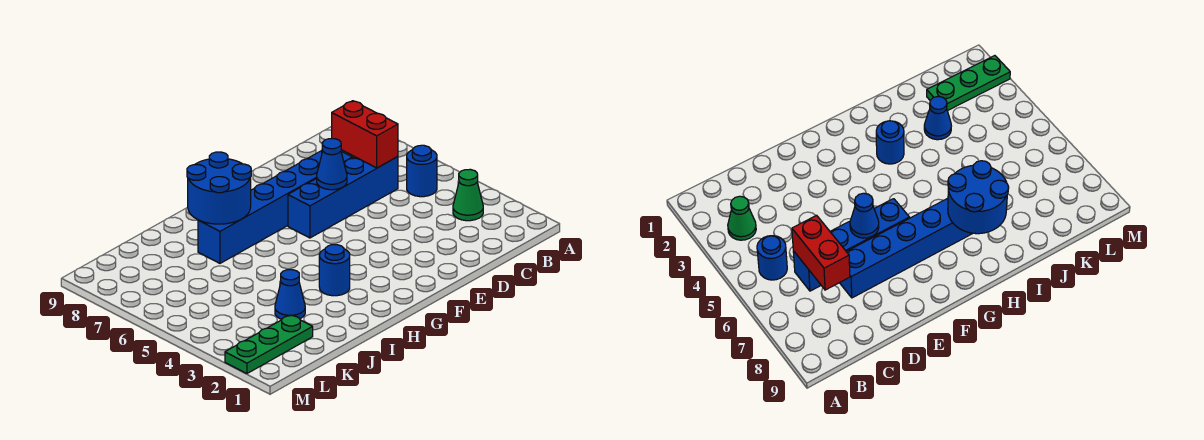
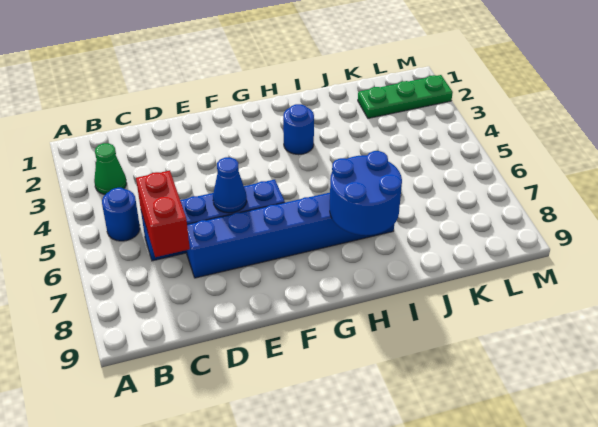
blue 1x1 cone [275,270,305,319] -> none

